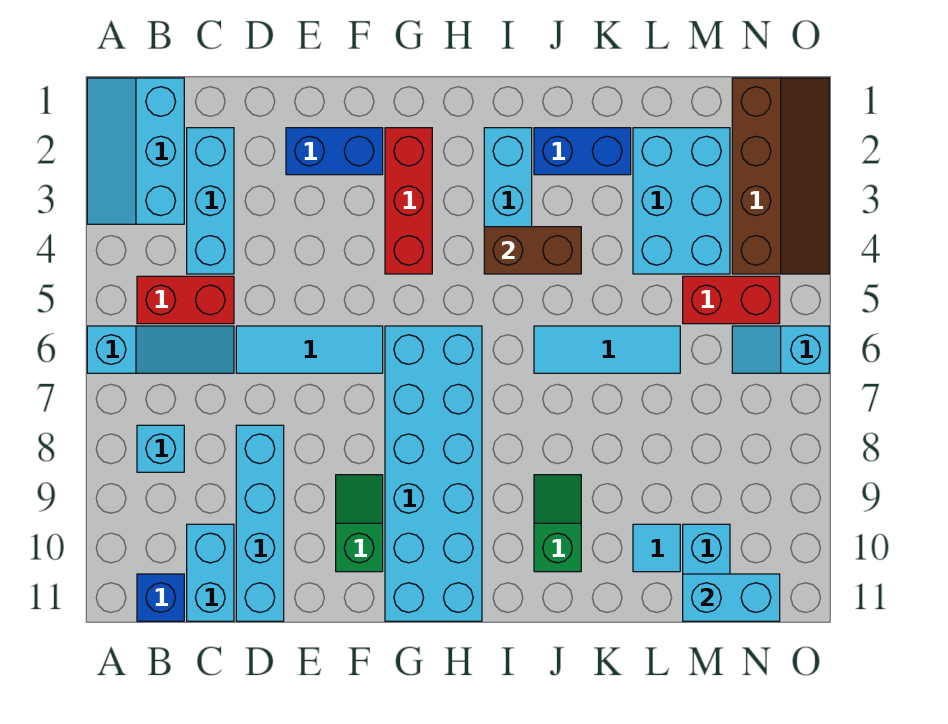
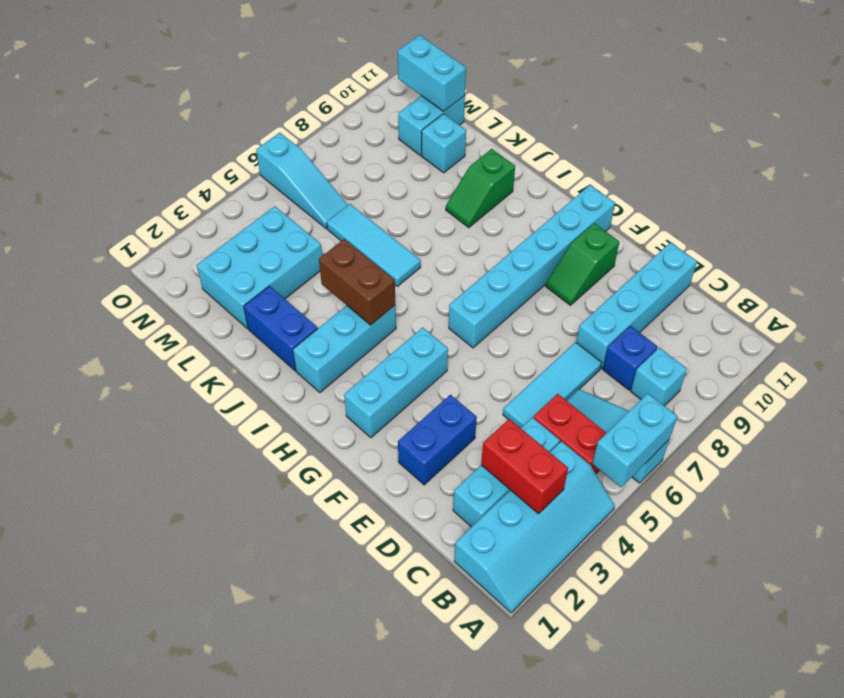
cyan 2x3 slope [87,78,184,224] -> cyan 2x4 slope [454,441,615,613]
blue 1x1 brick [137,574,184,621] -> blue 1x1 brick moved to [603,326,658,390]
cyan 1x2 brick [187,524,234,621] -> cyan 1x2 brick moved to [592,393,677,487]
cyan 1x3 tile [236,326,383,373] -> cyan 1x3 tile turned to [503,342,602,428]
blue 1x2 brick [286,128,383,175] -> blue 1x2 brick turned to [398,395,477,485]
red 1x3 brick [385,128,432,274] -> cyan 1x3 brick [344,327,448,438]
cyan 2x6 brick [385,326,482,621] -> cyan 1x6 brick [449,185,615,348]
cyan 1x1 tile [633,524,680,572] -> cyan 1x1 brick [422,114,466,173]
red 1x2 brick [683,276,780,324] -> red 1x2 brick moved to [481,419,568,514]
brown 2x4 slope [732,78,829,274] -> none
cyan 1x2 slope [732,326,829,373] -> cyan 1x3 slope [256,132,348,229]

